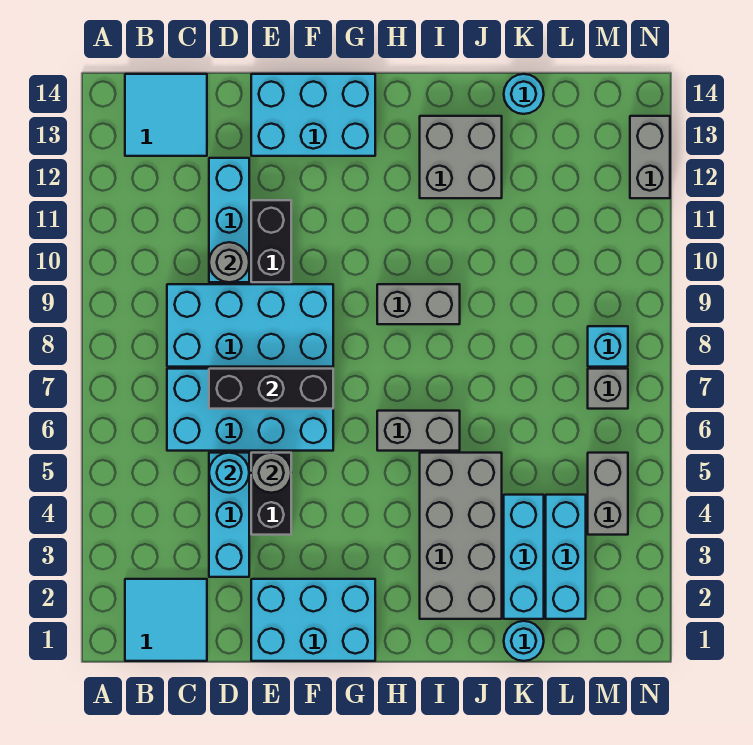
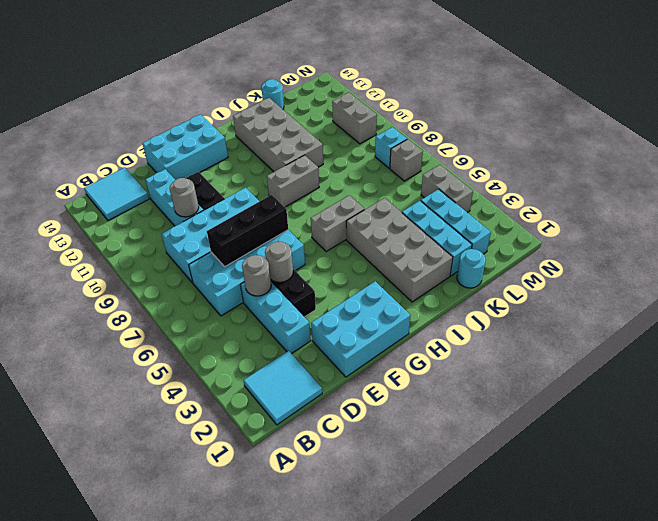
cyan 1x1 round brick [209,453,249,493] -> grey 1x1 round brick [242,255,271,296]
grey 2x2 brick [420,116,502,198] -> grey 2x4 brick [233,98,323,172]
grey 1x2 brick [630,116,670,198] -> grey 1x2 brick moved to [332,93,377,144]

